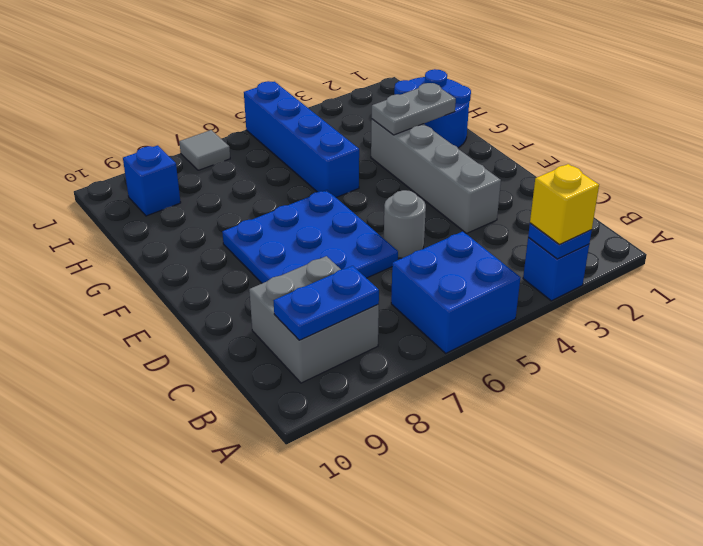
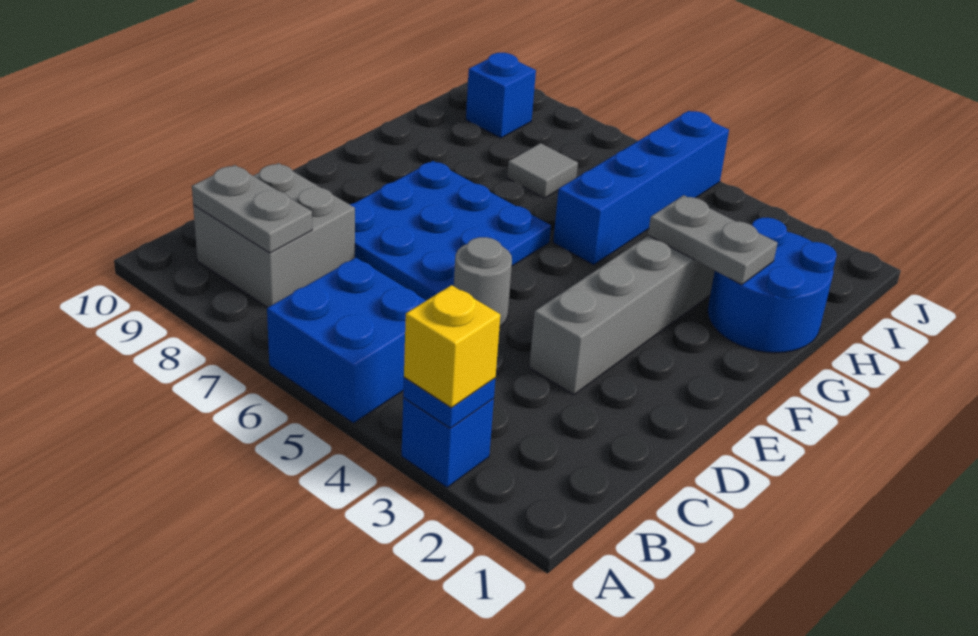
blue 1x2 plate [274,266,379,340] -> grey 1x2 plate [192,165,312,253]
grey 1x1 tile [179,130,230,170] -> grey 1x1 tile moved to [507,143,578,198]

